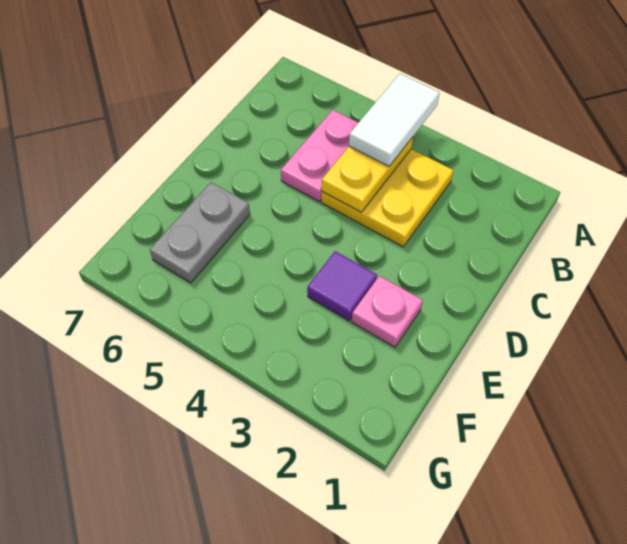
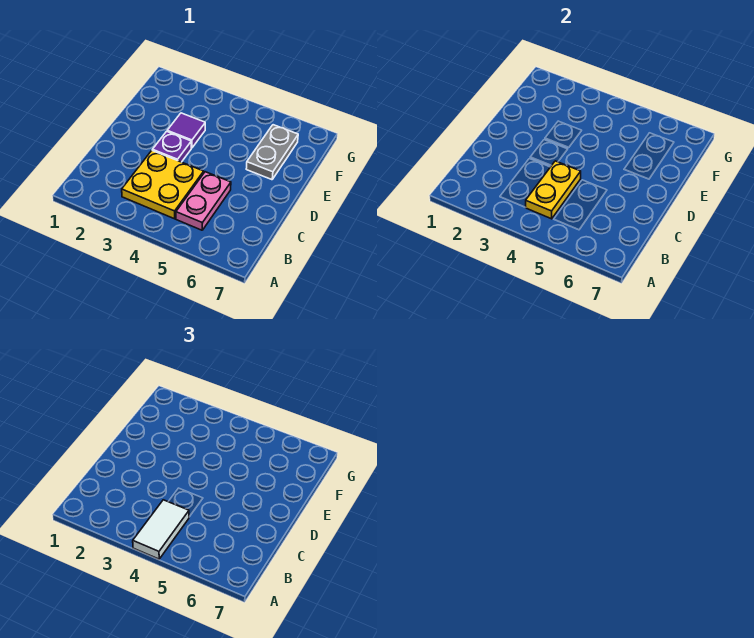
none -> purple 1x1 plate [152,131,191,162]
pink 1x1 plate [352,276,423,347] -> none

